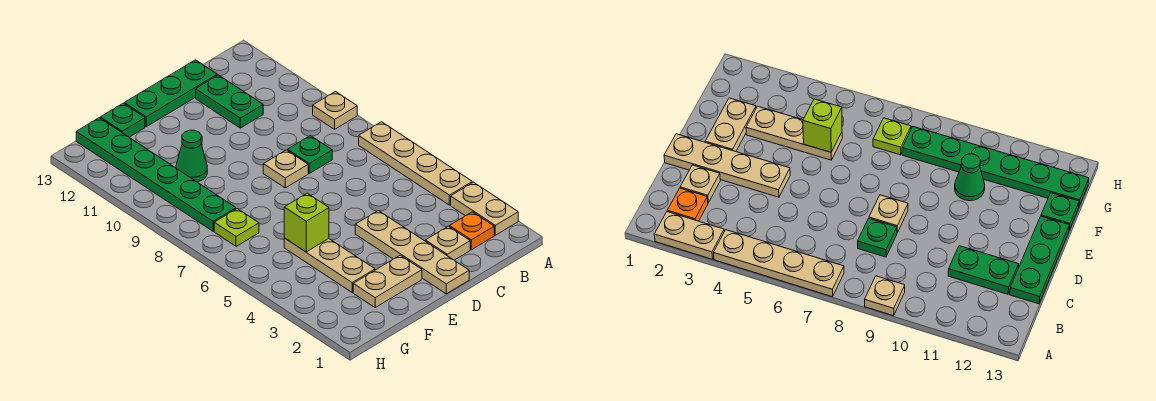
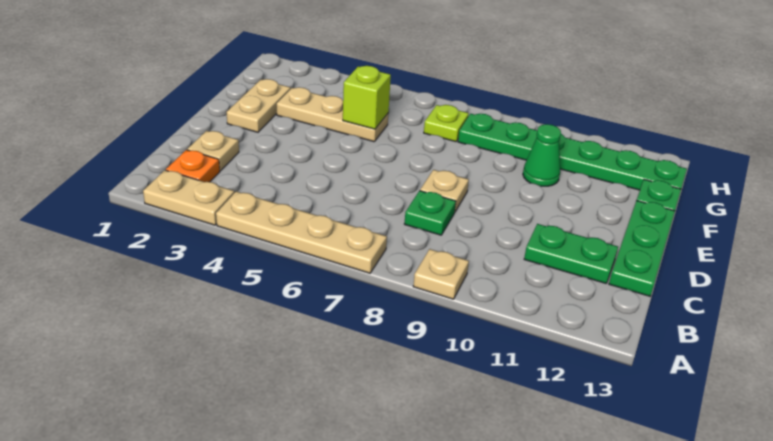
tan 1x4 plate [355,211,469,294] -> none

